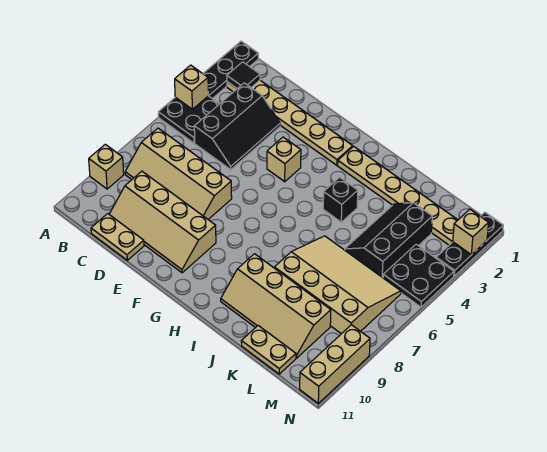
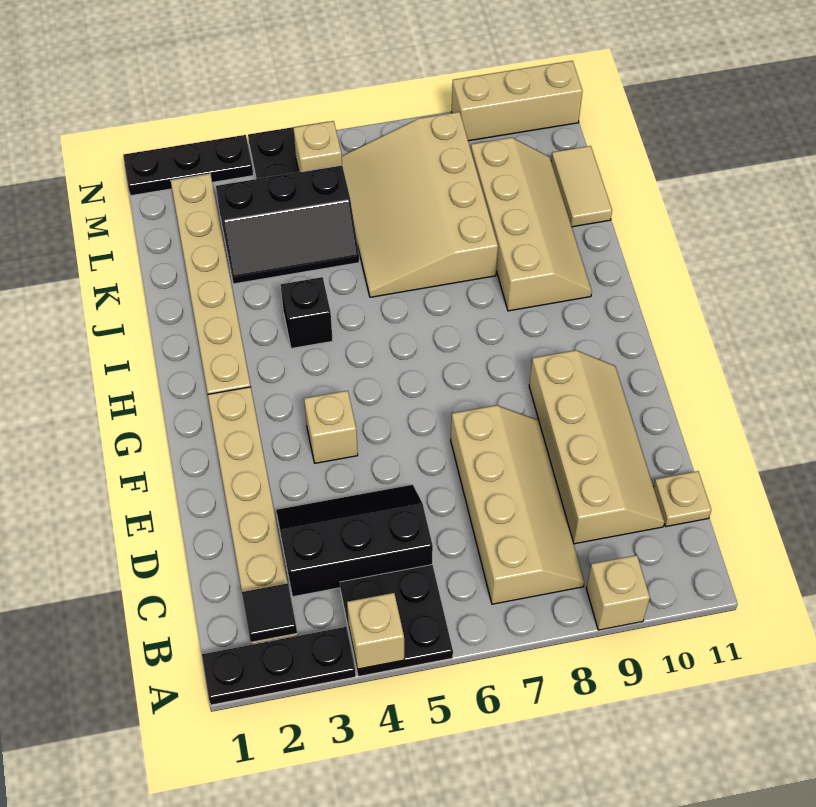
tan 1x2 plate [91,214,144,260] -> tan 1x1 plate [653,471,711,526]
tan 1x2 plate [241,326,296,374] -> tan 1x2 tile [551,146,612,227]
tan 1x1 brick [453,209,488,255] -> tan 1x1 brick moved to [294,121,342,172]

